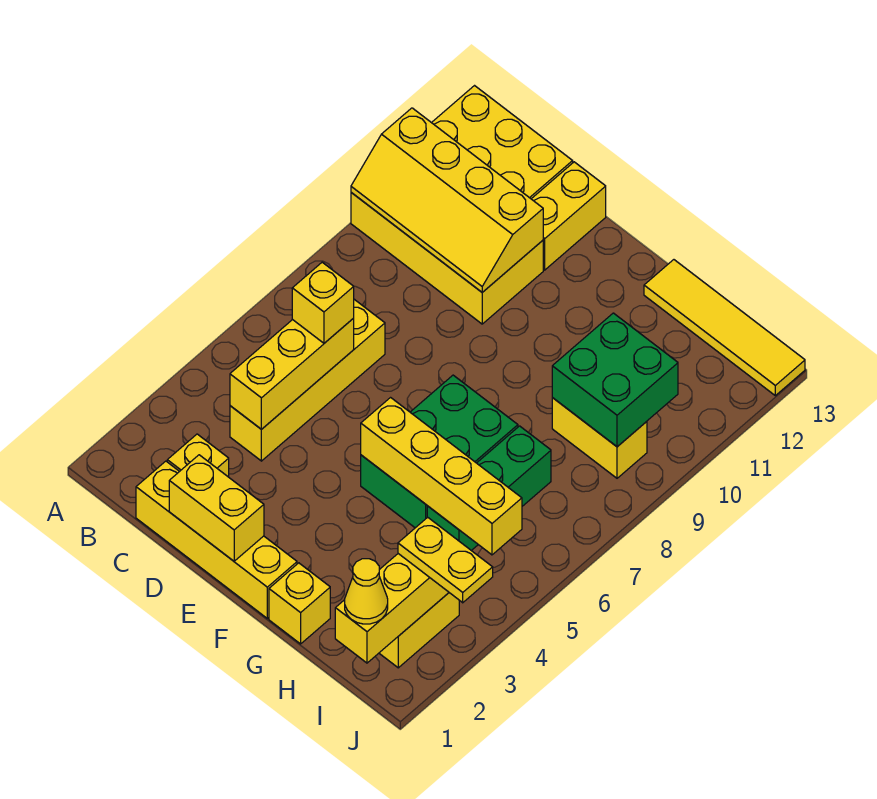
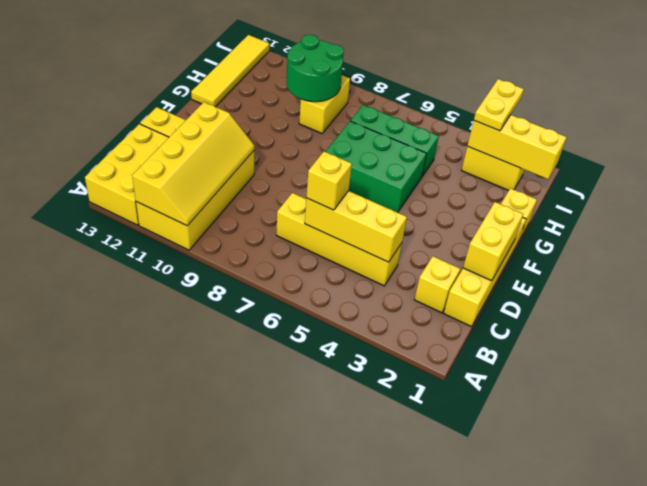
yellow 1x4 brick [361,398,522,555] -> none
green 2x2 brick [552,313,678,447] -> green 2x2 round brick [287,35,344,102]
yellow 1x1 cone [345,559,388,624] -> none

